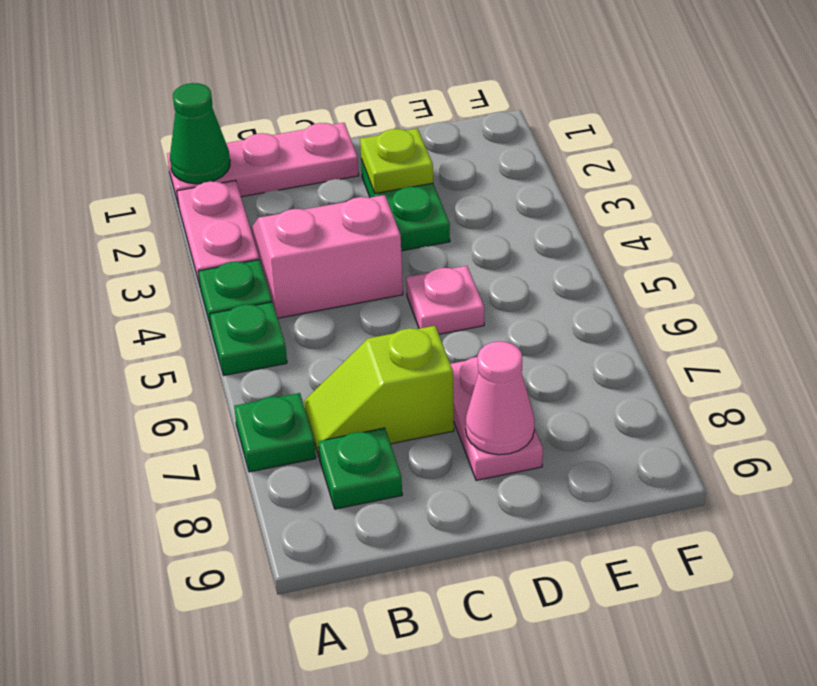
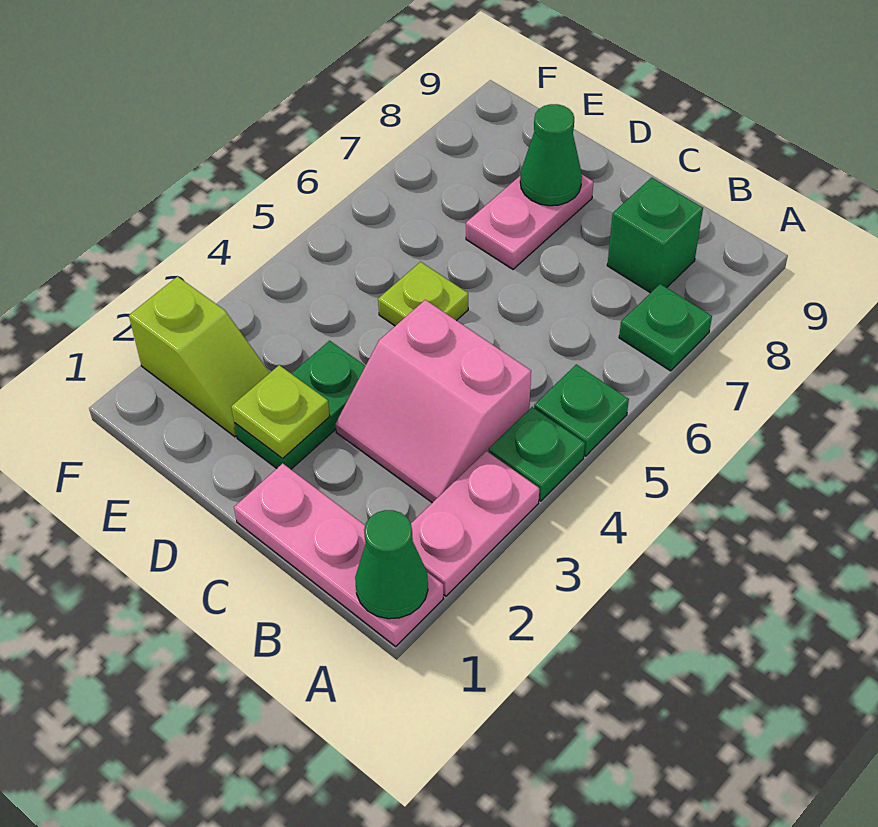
lime 1x2 slope [304,326,454,458] -> lime 1x2 slope moved to [129,277,270,437]
green 1x1 plate [318,428,402,509] -> green 1x1 brick [607,178,703,293]
pink 1x1 plate [406,266,484,334] -> lime 1x1 plate [378,262,468,326]
pink 1x1 cone [465,341,534,455] -> green 1x1 cone [520,104,582,206]

